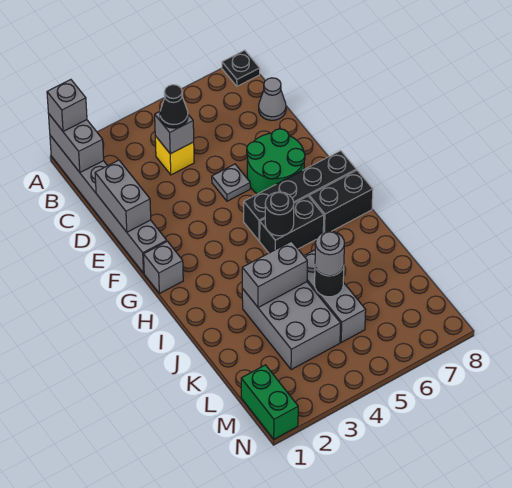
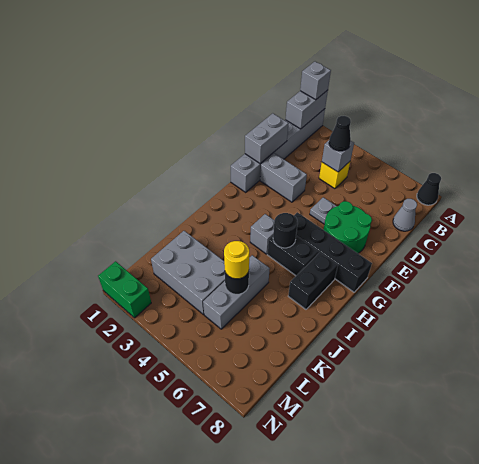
black 1x1 plate [222,50,260,86] -> black 1x1 cone [417,173,441,205]
grey 1x1 brick [144,241,183,294] -> grey 1x1 brick moved to [250,214,275,254]
black 1x2 brick [309,170,373,232] -> black 1x2 brick turned to [288,252,338,309]
grey 2x3 brick [242,282,341,370] -> grey 2x3 brick turned to [151,231,225,315]
grey 1x2 brick [242,241,307,307] -> grey 1x2 brick moved to [260,153,307,202]
grey 1x1 round brick [315,231,344,276] -> yellow 1x1 round brick [224,241,249,279]
green 1x2 brick [241,365,298,439] -> green 1x2 brick turned to [98,261,151,318]

